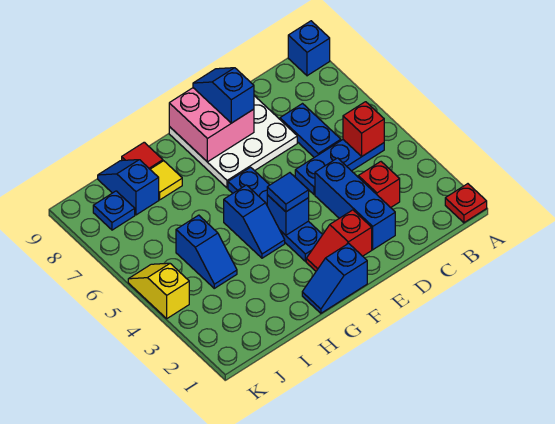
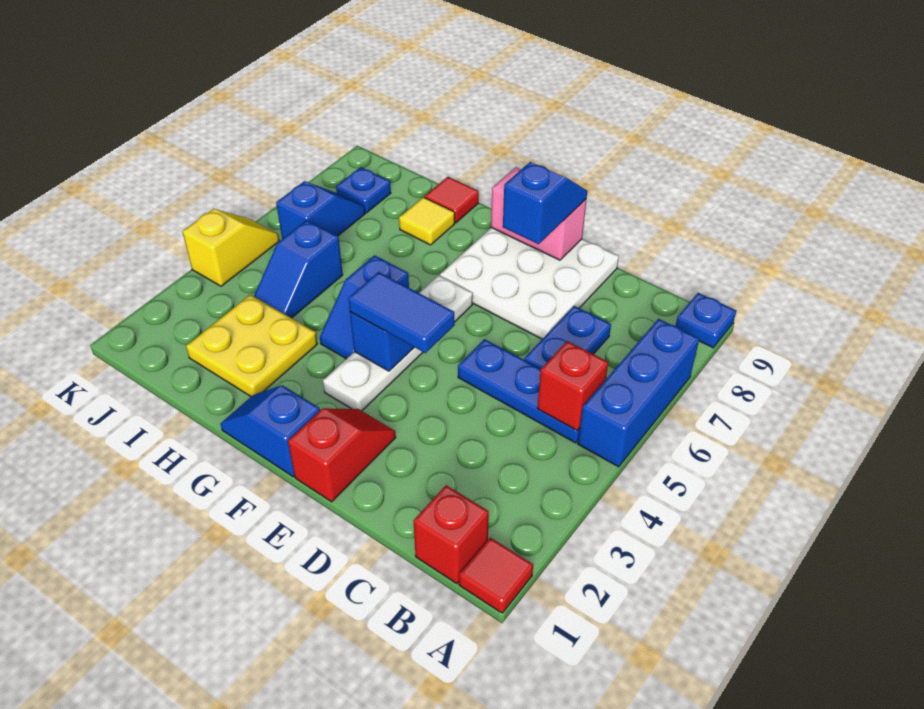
red 1x1 plate [445,184,487,223] -> red 1x1 tile [459,538,533,613]
blue 1x1 brick [288,21,330,76] -> blue 1x1 plate [675,293,736,348]
red 1x1 brick [358,162,400,208] -> red 1x1 brick moved to [413,485,489,584]
blue 1x3 brick [315,158,395,250] -> blue 1x3 brick moved to [578,319,699,467]
red 1x2 slope [306,210,372,271] -> red 1x2 slope turned to [288,408,396,502]
pink 2x2 brick [169,88,254,162] -> pink 1x2 brick [491,167,586,260]
blue 1x4 plate [228,167,323,262] -> white 1x4 plate [323,275,473,411]
blue 1x1 tile [267,173,309,212] -> blue 1x2 tile [348,272,455,353]
none -> yellow 2x2 plate [186,295,317,396]
blue 1x2 slope [98,160,159,215] -> blue 1x2 slope moved to [276,181,365,239]

